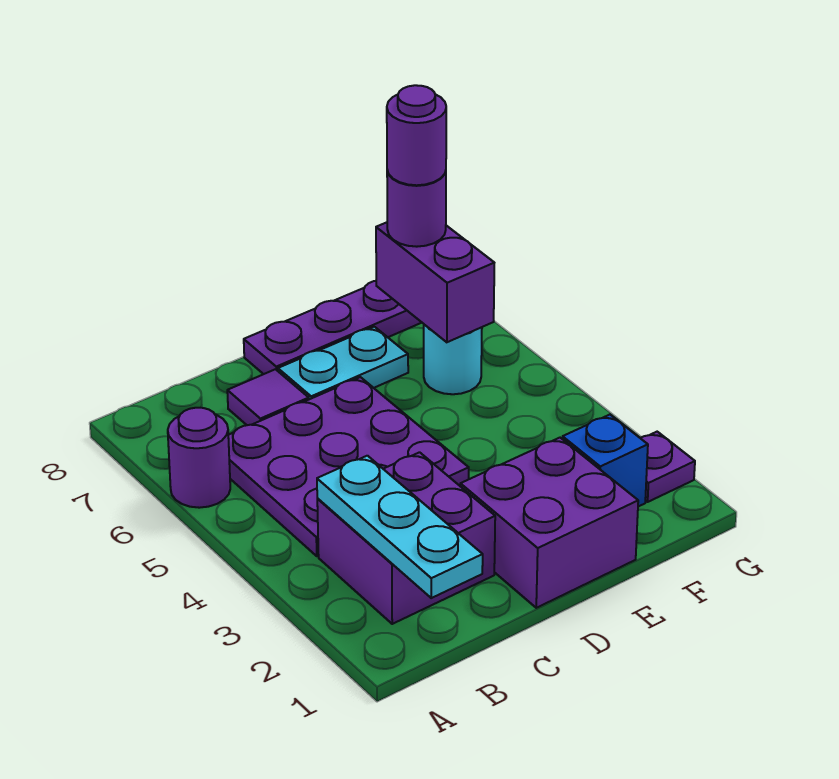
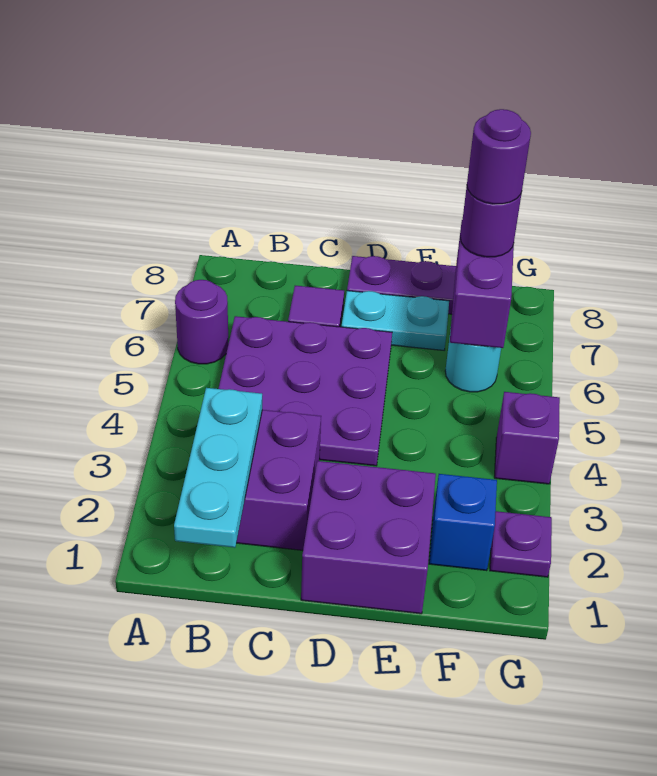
none -> purple 1x1 brick [494,392,560,484]

